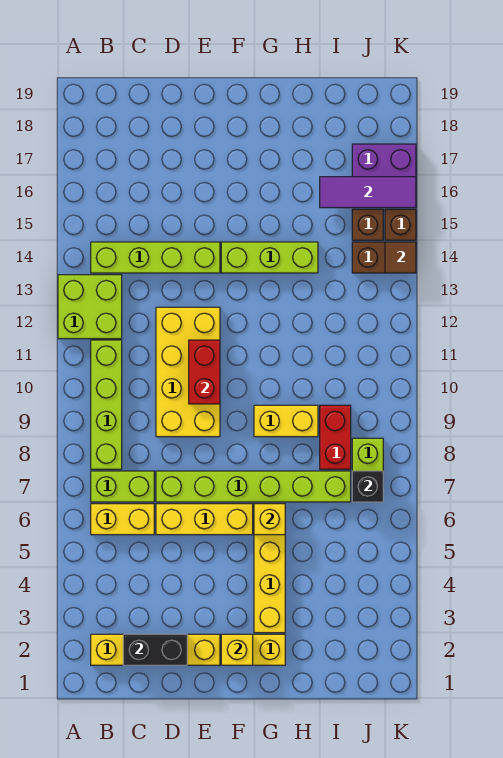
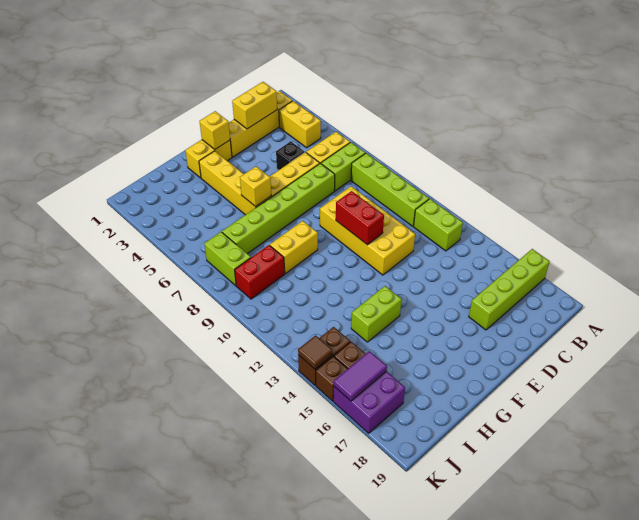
lime 2x2 brick [58,275,122,339] -> lime 1x2 brick [414,199,463,251]
none -> yellow 1x2 brick [279,101,321,148]
lime 1x4 brick [91,242,220,273] -> lime 1x4 brick moved to [469,249,550,330]
black 1x2 brick [123,634,187,665] -> yellow 1x2 brick [232,82,277,129]
lime 1x3 brick [221,242,318,273] -> lime 1x2 brick [351,286,402,342]
red 1x2 brick [320,405,351,469] -> red 1x2 brick turned to [235,245,285,299]
purple 1x3 tile [320,177,416,208] -> purple 1x2 tile [334,351,387,401]
black 1x1 brick [352,471,383,502] -> black 1x1 brick moved to [276,142,305,170]

